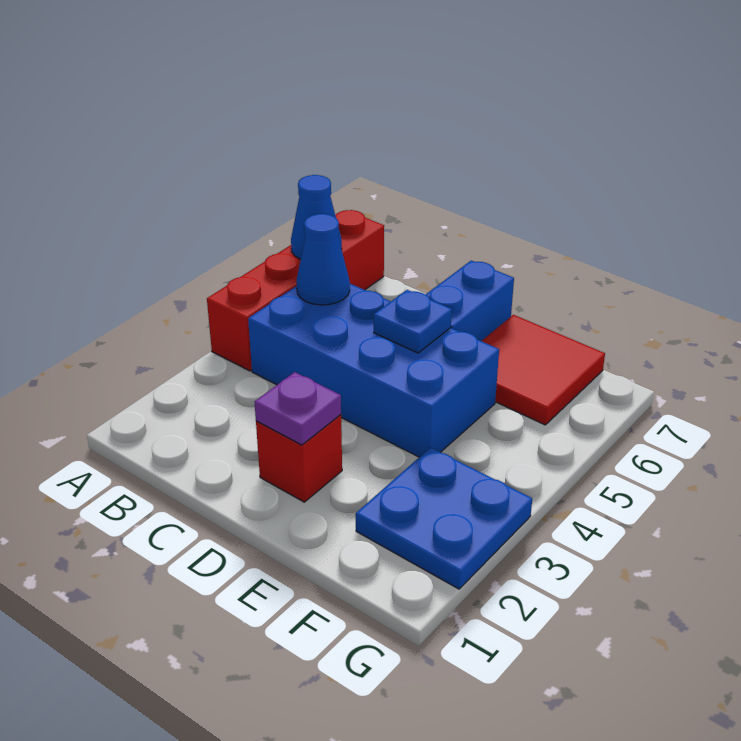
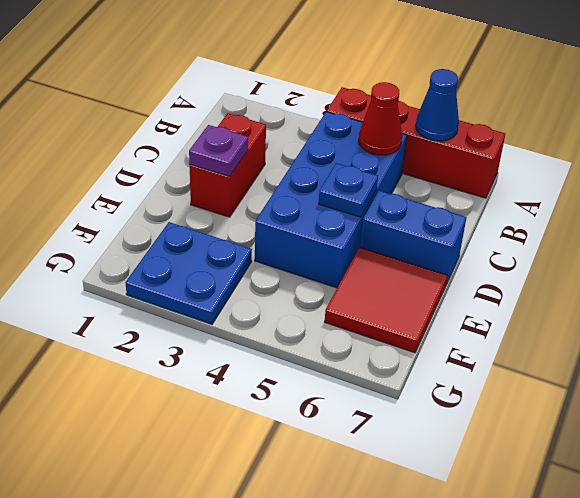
blue 1x1 cone [296,214,350,305] -> red 1x1 cone [359,82,402,155]
red 1x1 brick [256,415,342,502] -> red 1x2 brick [189,113,266,217]

